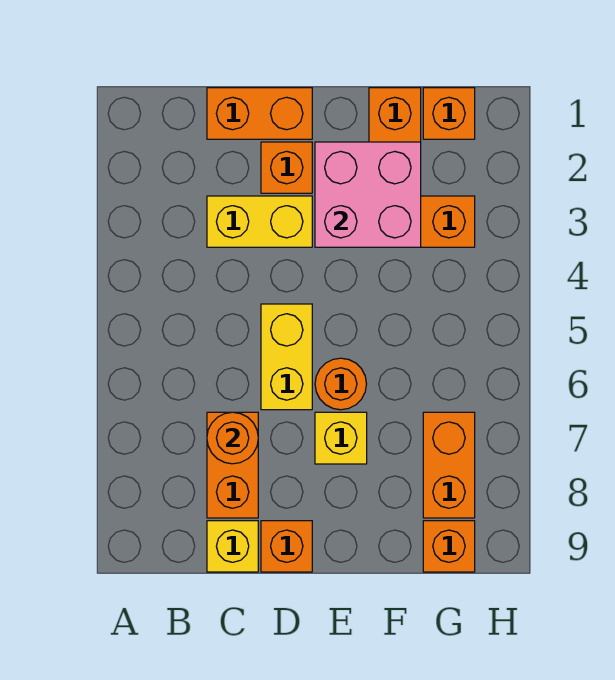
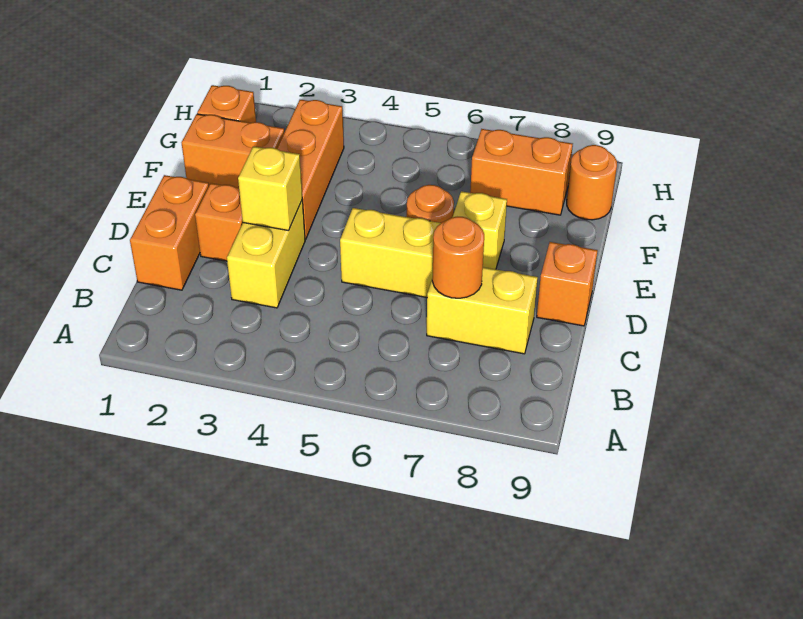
orange 1x2 brick [207,412,258,518] -> yellow 1x2 brick [427,267,538,354]
yellow 1x1 brick [207,521,258,572] -> yellow 1x1 brick moved to [238,146,302,231]
pink 2x2 brick [315,142,421,247] -> none
orange 1x1 brick [423,521,475,572] -> orange 1x1 round brick [567,145,617,220]

